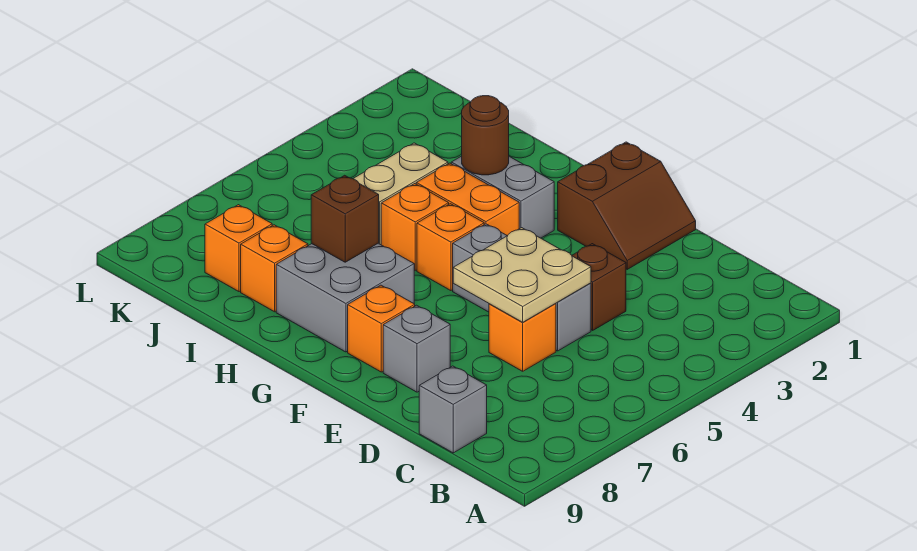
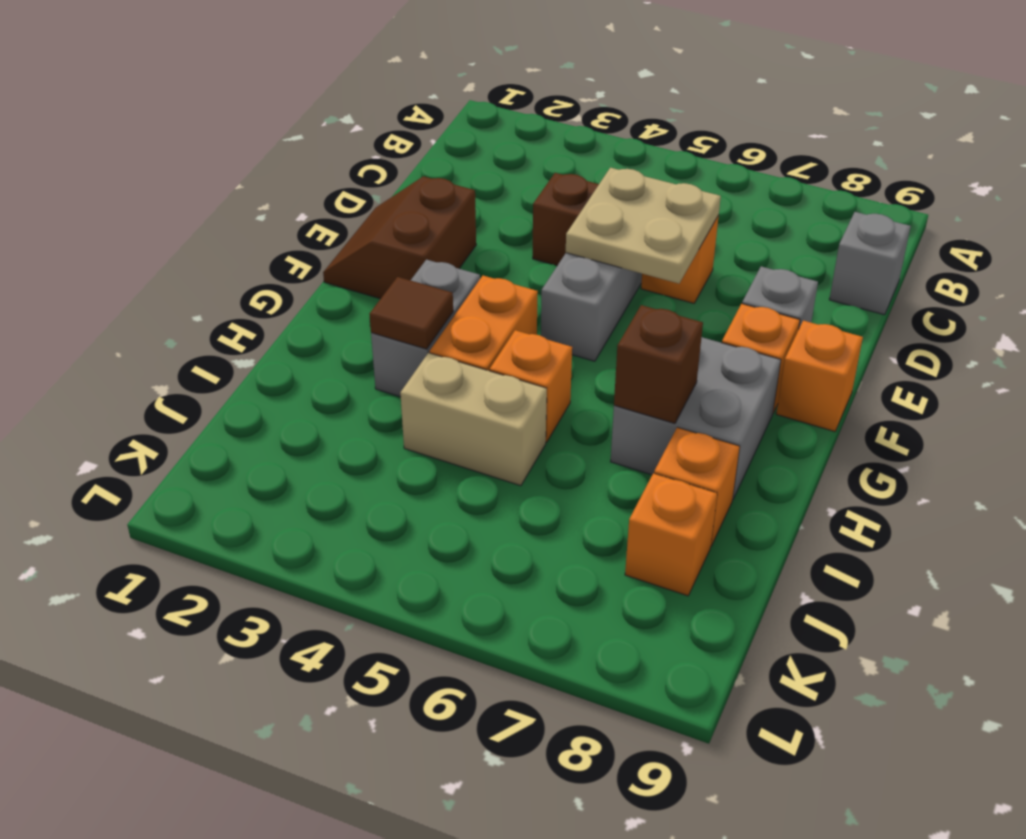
brown 2x2 slope [558,142,696,269] -> brown 2x2 slope turned to [323,176,476,299]
orange 1x1 brick [417,204,484,291] -> orange 1x1 brick moved to [776,321,863,432]
brown 1x1 round brick [462,96,509,175] -> brown 1x1 tile [369,277,453,349]

